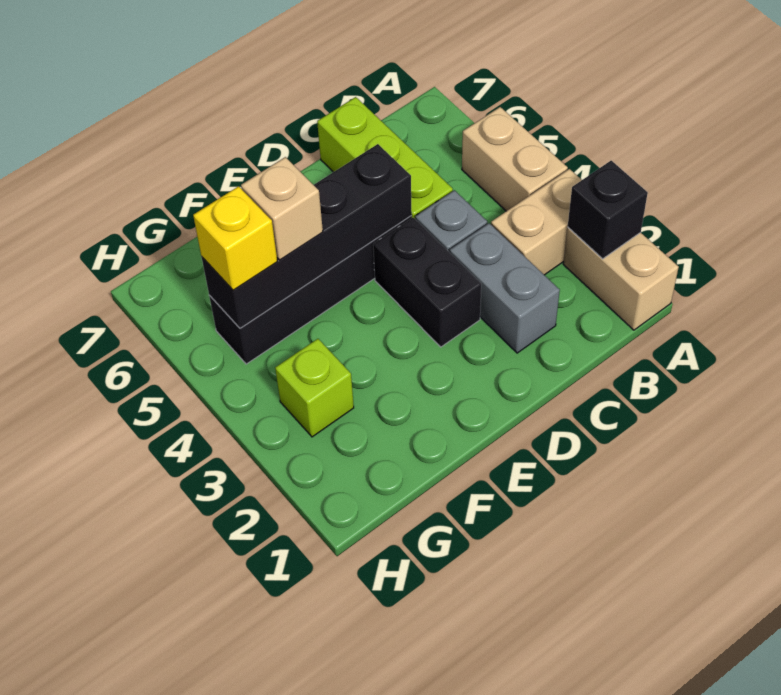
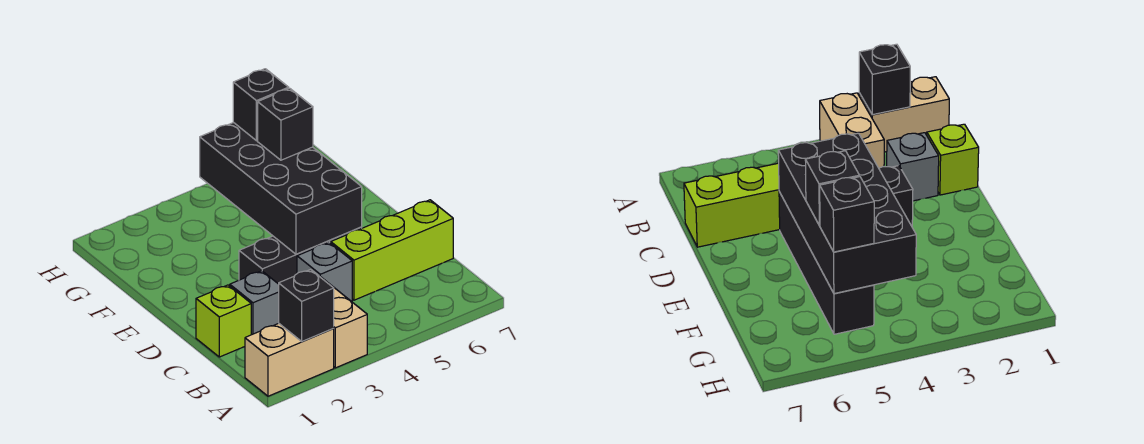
tan 1x2 brick [462,107,568,211] -> none
grey 1x2 brick [450,223,560,353] -> grey 1x1 brick [230,271,279,335]
black 1x4 brick [202,144,412,328] -> black 2x4 brick [200,122,362,254]
tan 1x1 brick [241,157,323,260] -> black 1x1 brick [258,88,313,160]
lime 1x1 brick [275,339,354,437] -> lime 1x1 brick moved to [196,285,251,357]
yellow 1x1 brick [193,186,277,290] -> black 1x1 brick [233,69,289,141]

